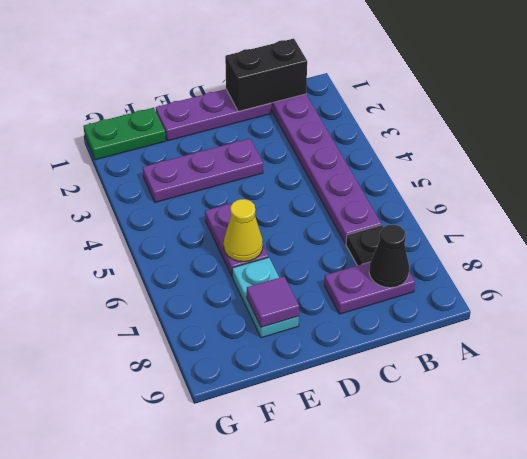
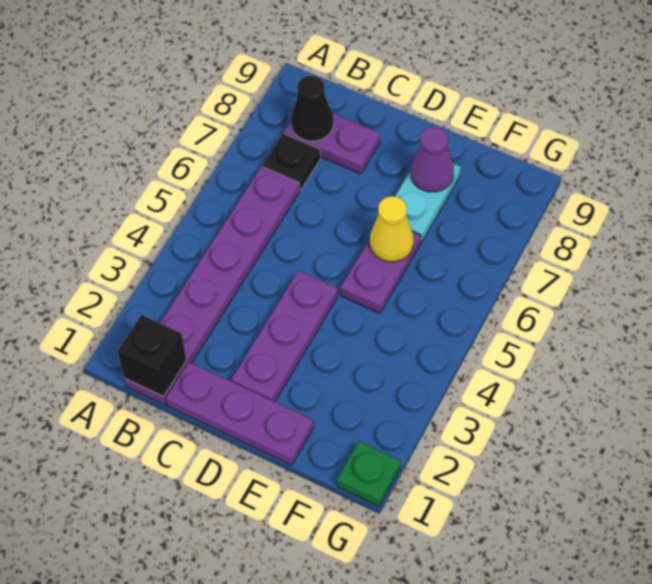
black 1x2 brick [225,39,307,111] -> black 1x1 brick [118,315,186,397]
purple 1x3 plate [143,139,263,202] -> purple 1x3 plate turned to [231,271,338,402]
purple 1x1 tile [247,277,299,327] -> purple 1x1 cone [411,127,454,192]
green 1x2 plate [84,108,166,160] -> green 1x1 plate [337,441,401,507]

